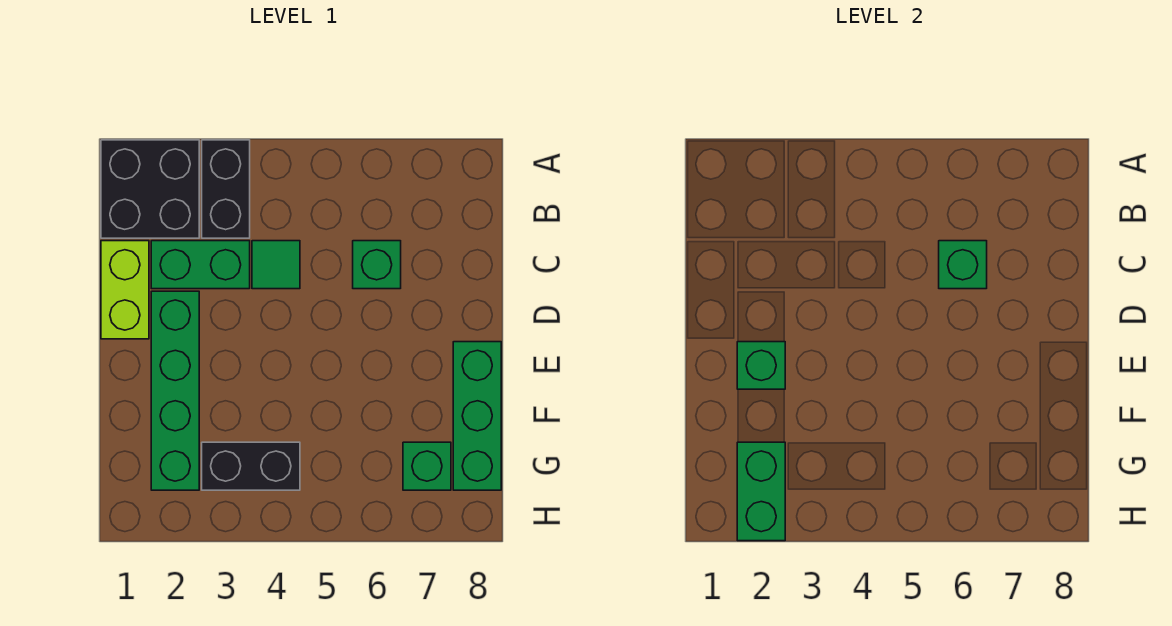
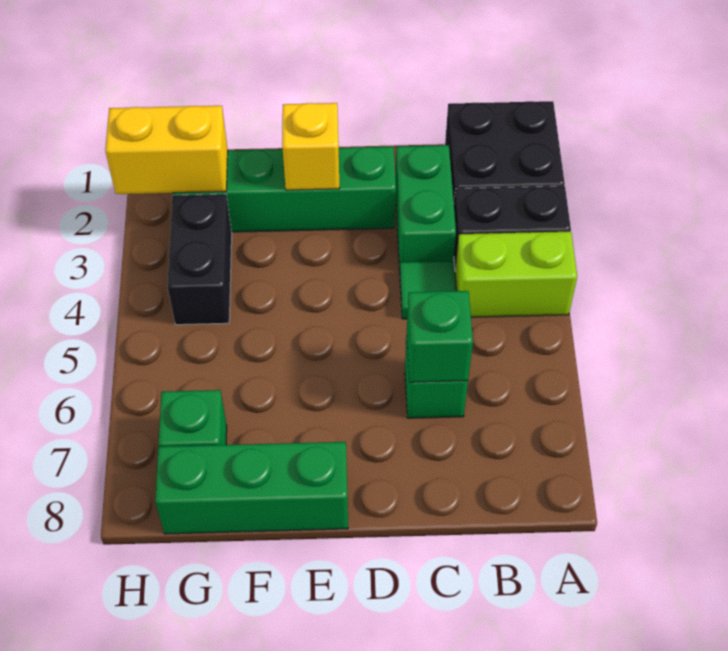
lime 1x2 brick [101,241,149,339] -> lime 1x2 brick moved to [455,232,577,317]
green 1x1 brick [737,342,785,389] -> yellow 1x1 brick [282,103,340,190]
green 1x2 brick [737,442,785,541] -> yellow 1x2 brick [105,106,228,194]

